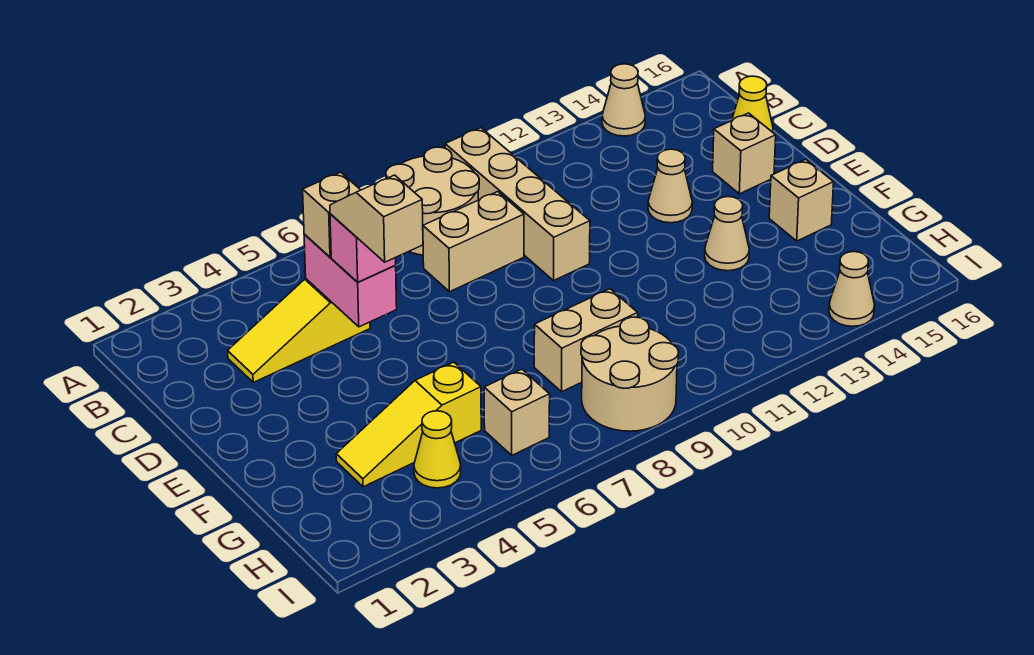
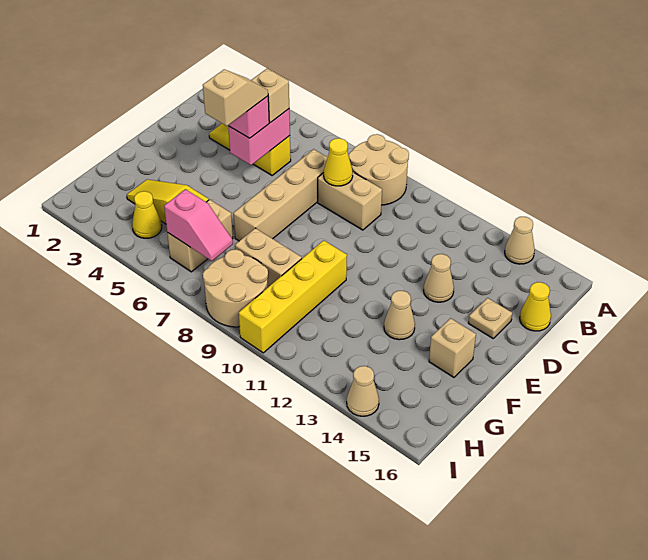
tan 1x4 brick [445,128,590,280] -> tan 1x4 brick moved to [233,149,328,241]
none -> yellow 1x1 cone [324,138,353,186]
tan 1x1 brick [713,113,776,194] -> tan 1x1 plate [468,298,512,338]
none -> yellow 1x4 brick [239,240,347,353]
tan 1x1 brick [484,369,550,455] -> tan 1x2 brick [167,200,233,272]
none -> pink 1x2 slope [164,189,233,261]

